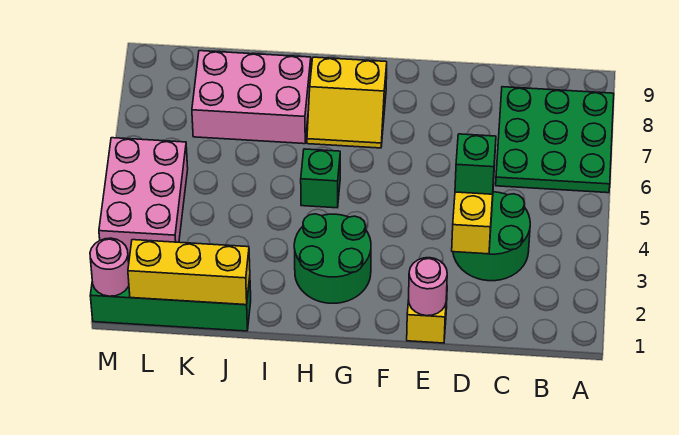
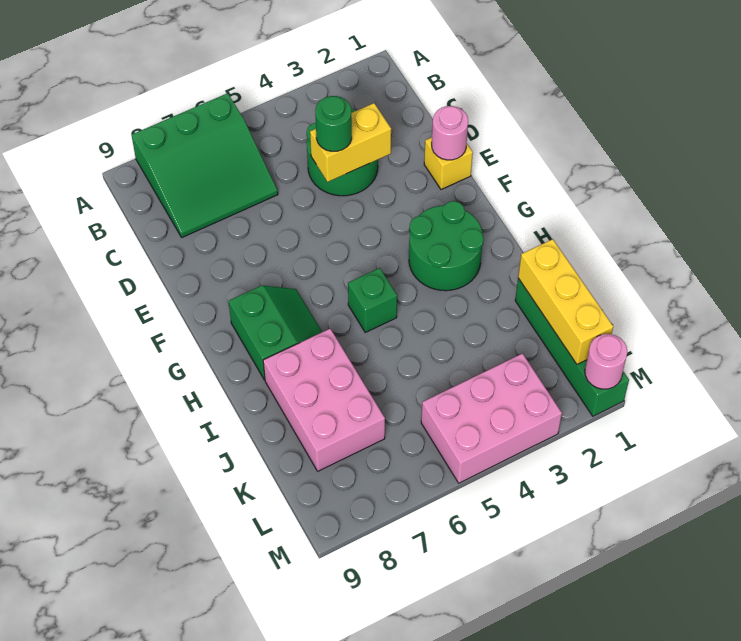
green 3x3 plate [496,87,614,193] -> green 3x3 slope [131,93,278,237]
green 1x1 brick [455,134,496,194] -> green 1x1 round brick [315,96,352,151]
yellow 2x2 slope [307,57,387,148] -> green 2x2 slope [229,285,322,380]

